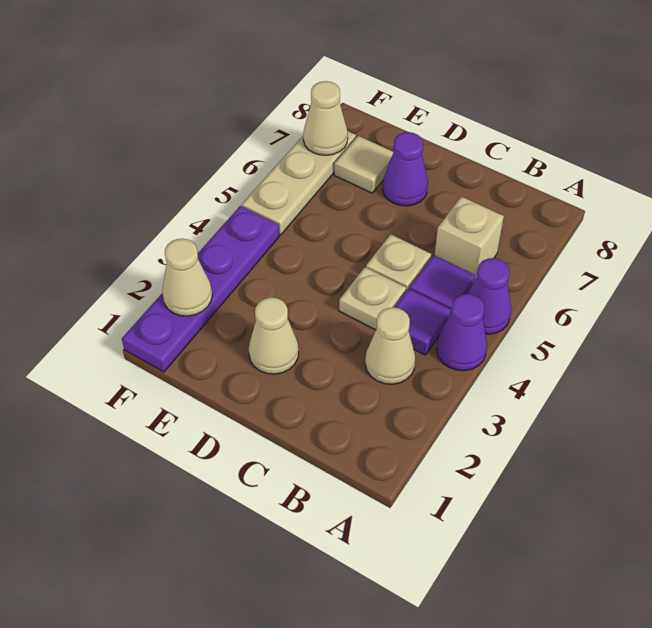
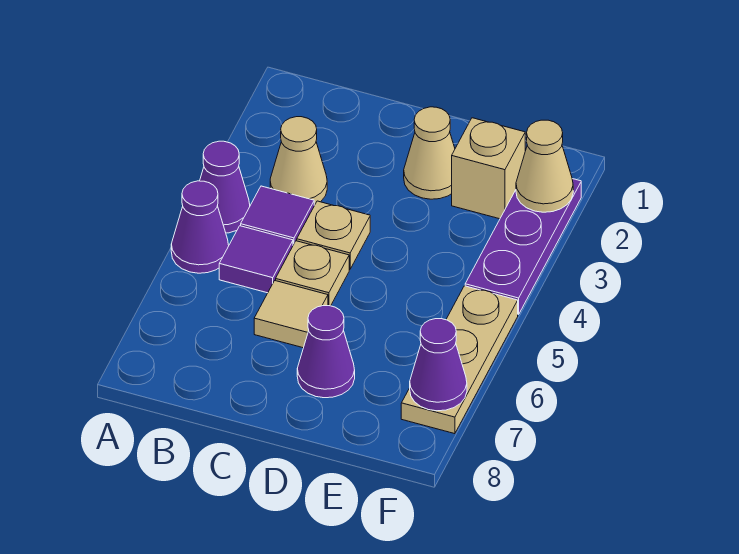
tan 1x1 brick [435,196,504,279] -> tan 1x1 brick moved to [452,118,525,219]
tan 1x1 tile [334,136,393,193] -> tan 1x1 tile moved to [254,281,328,348]
purple 1x4 plate [122,206,279,372] -> purple 1x3 plate [465,179,581,314]
tan 1x1 cone [303,81,348,155] -> purple 1x1 cone [410,319,467,411]

